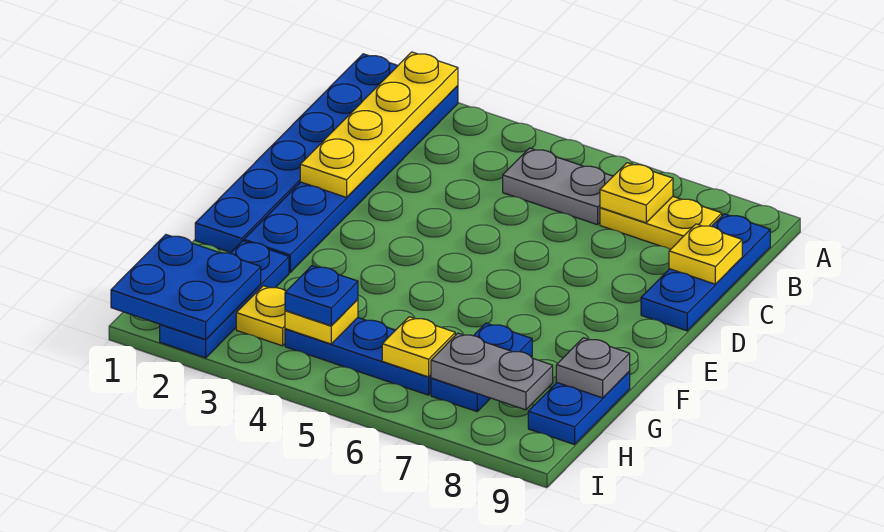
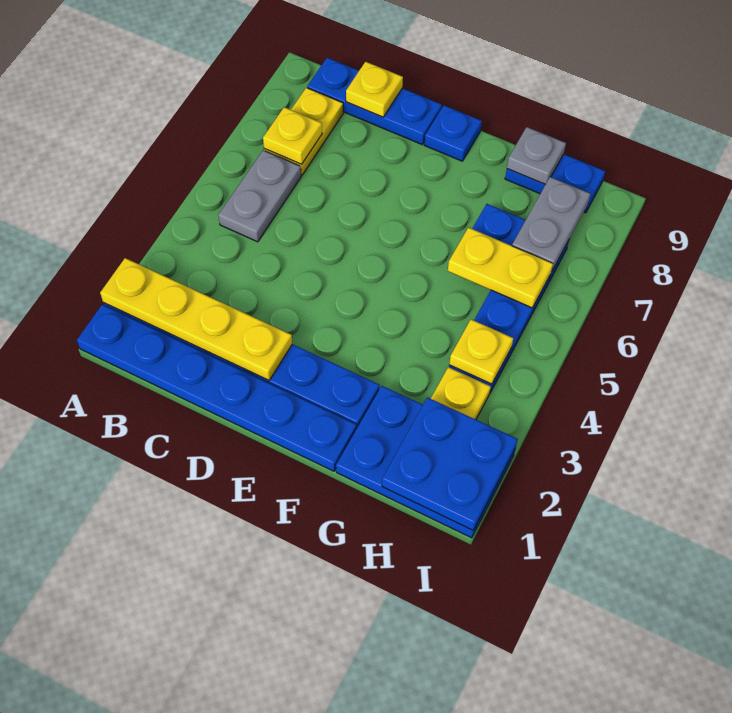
blue 1x3 plate [160,241,289,358] -> blue 2x3 plate [336,386,515,538]
blue 1x1 plate [285,266,358,326] -> blue 1x1 plate moved to [425,105,482,161]
yellow 1x1 plate [382,317,455,377] -> yellow 1x2 plate [448,228,553,308]

